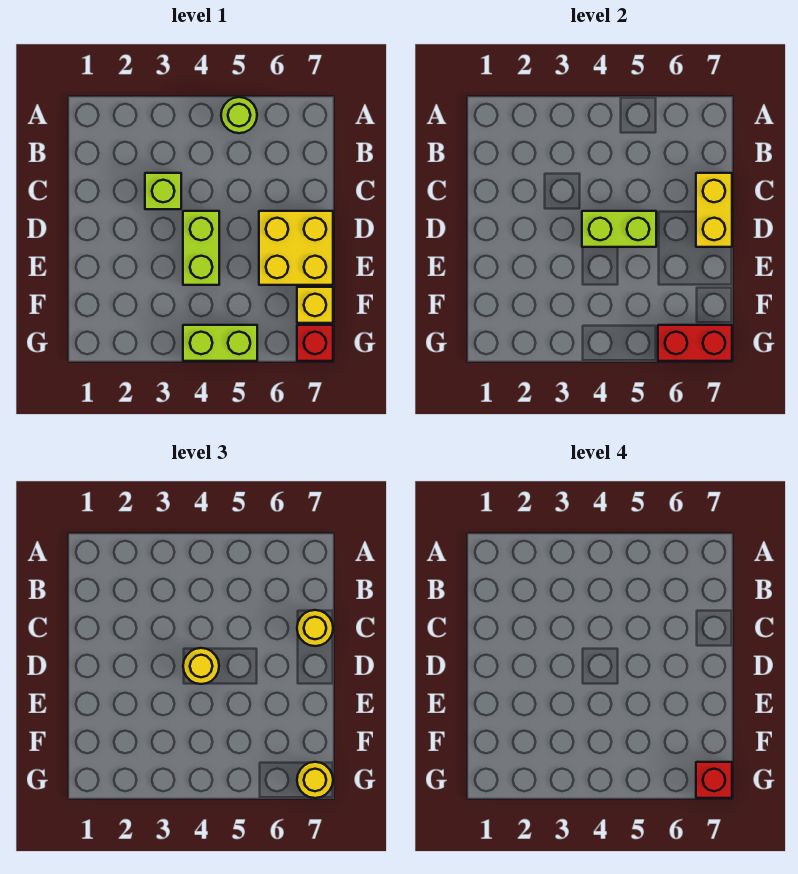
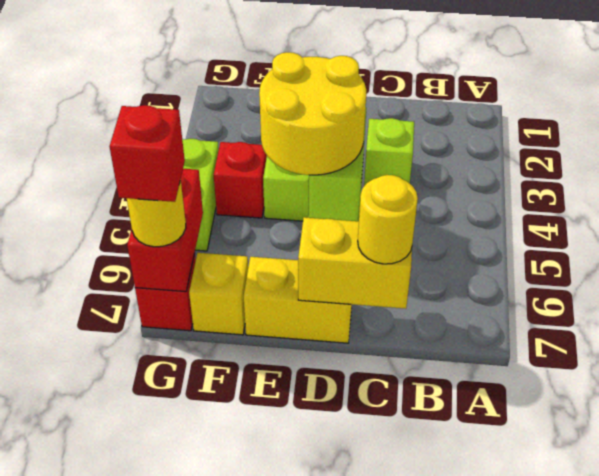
lime 1x1 round brick [221,97,257,133] -> none
yellow 1x1 round brick [183,648,219,684] -> yellow 2x2 round brick [259,52,366,175]
yellow 2x2 brick [259,211,333,285] -> yellow 1x2 brick [244,257,352,343]
none -> red 1x1 brick [214,142,267,218]

